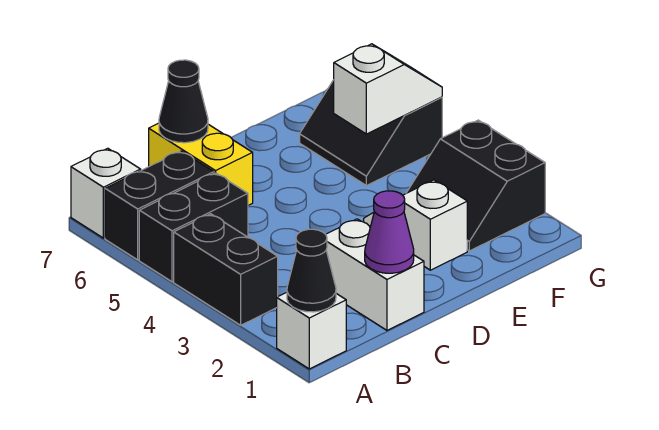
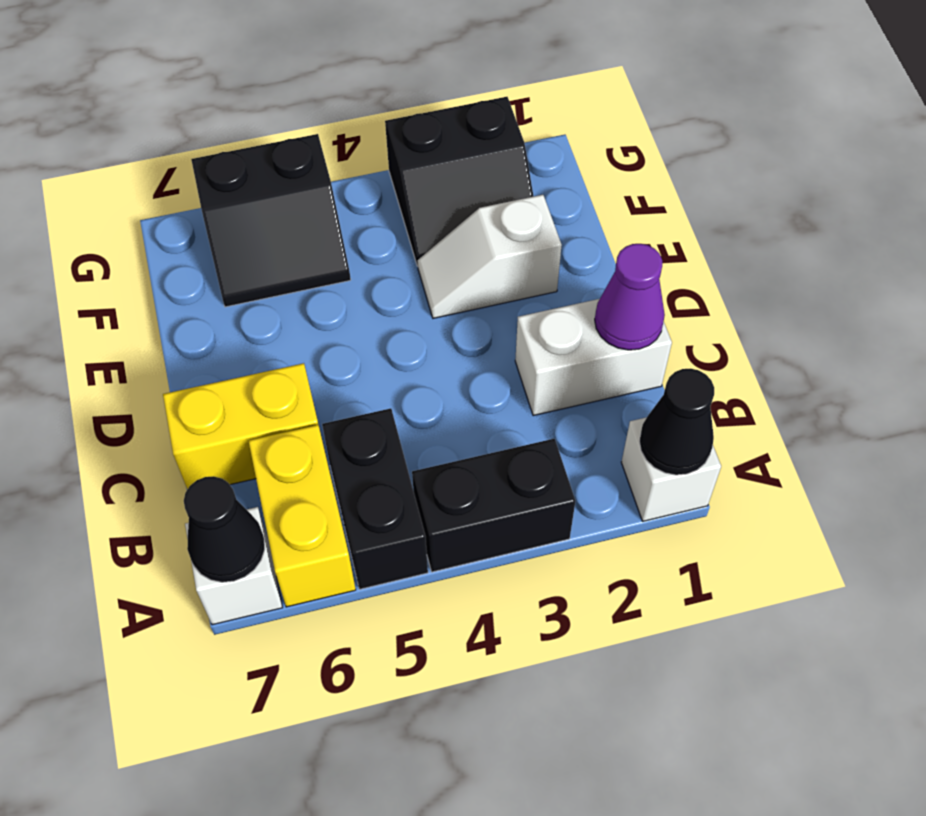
black 1x2 brick [105,151,214,260] -> yellow 1x2 brick [249,425,356,607]
black 1x1 cone [159,60,208,143] -> black 1x1 cone moved to [184,476,265,582]
white 1x2 slope [334,44,442,134] -> none

